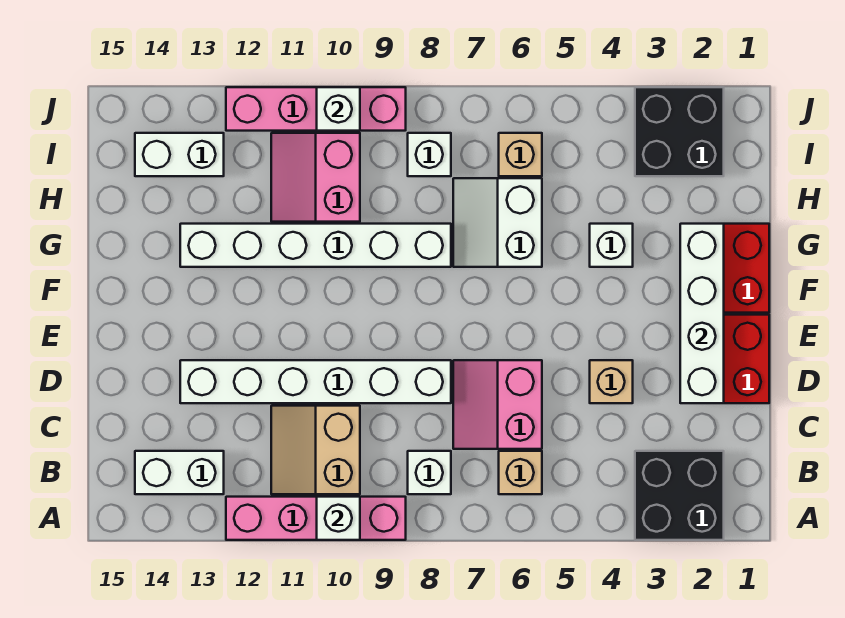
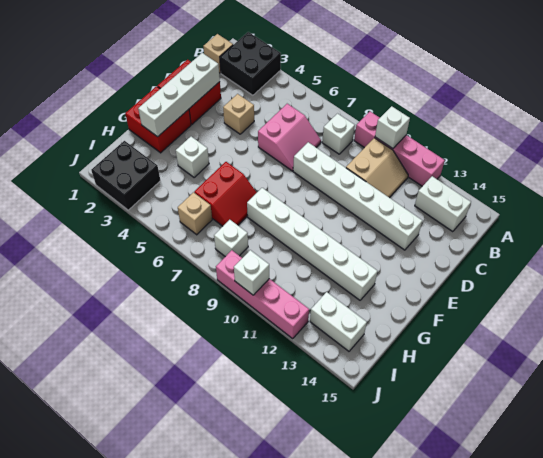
tan 1x1 brick [499,451,542,494] -> tan 1x1 brick moved to [203,34,233,73]
white 2x2 slope [453,178,542,267] -> red 2x2 slope [194,162,257,226]
pink 2x2 slope [271,133,360,222] -> none

